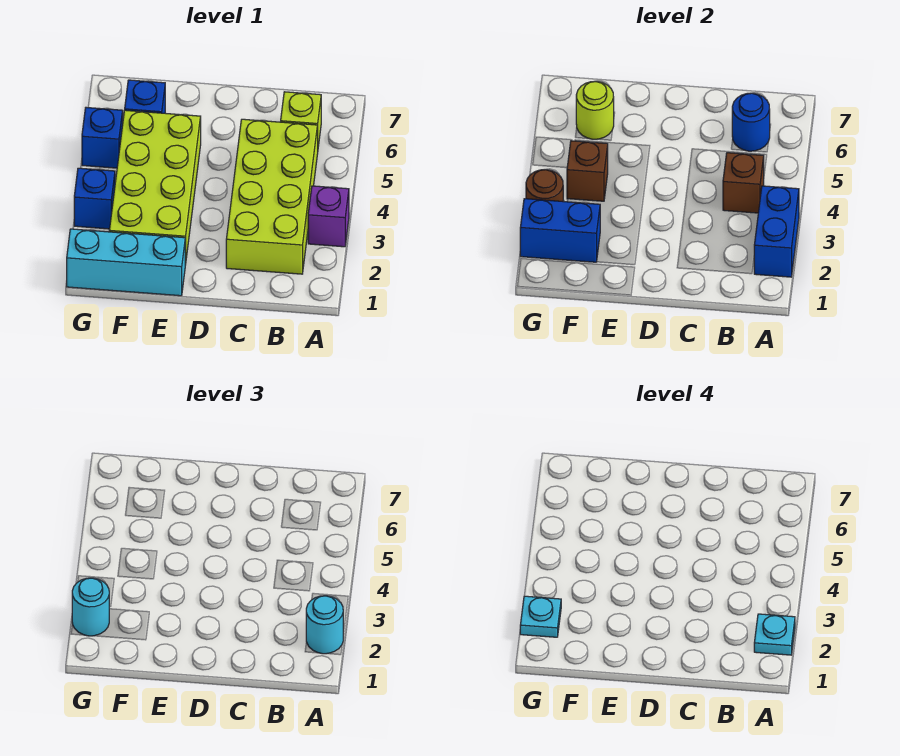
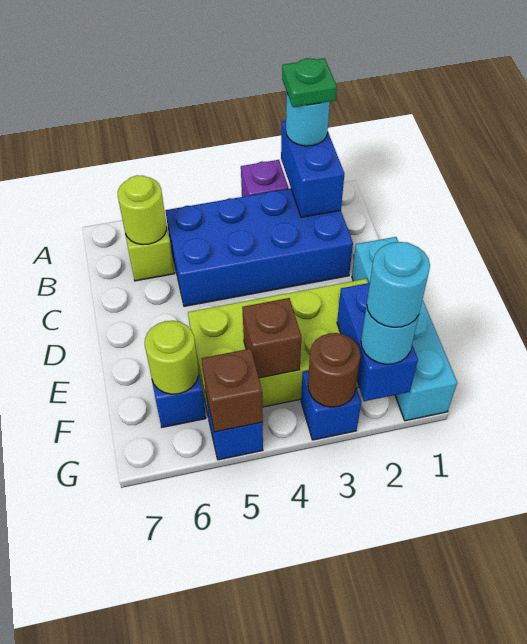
blue 1x2 brick [754,186,799,277] -> blue 1x2 brick turned to [281,121,344,217]
cyan 1x1 plate [754,614,795,655] -> green 1x1 plate [282,58,337,107]
lime 2x4 brick [226,119,318,274] -> blue 2x4 brick [165,189,353,306]
brown 1x1 brick [723,153,764,213] -> brown 1x1 brick moved to [202,349,263,432]
blue 1x1 round brick [732,93,770,151] -> lime 1x1 round brick [118,175,167,245]
cyan 1x3 brick [67,229,185,296] -> cyan 1x4 brick [352,237,457,421]
cyan 1x1 plate [520,596,561,637] -> cyan 1x1 round brick [367,242,430,327]

